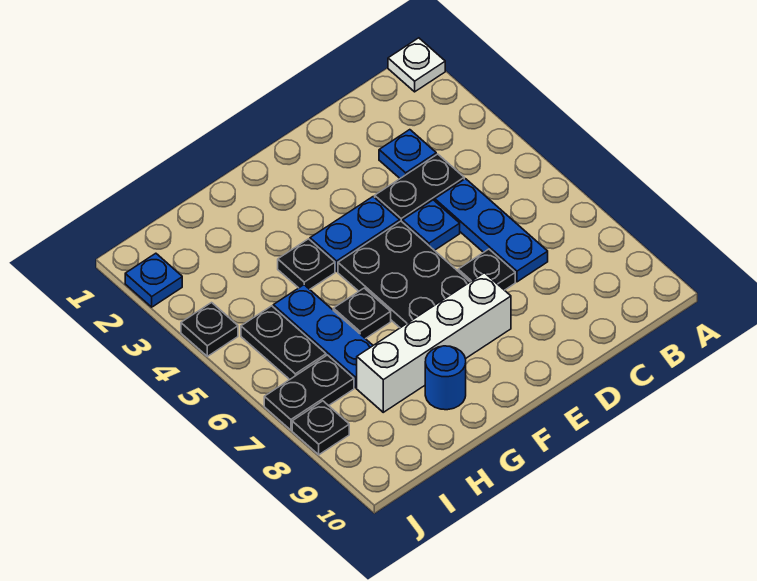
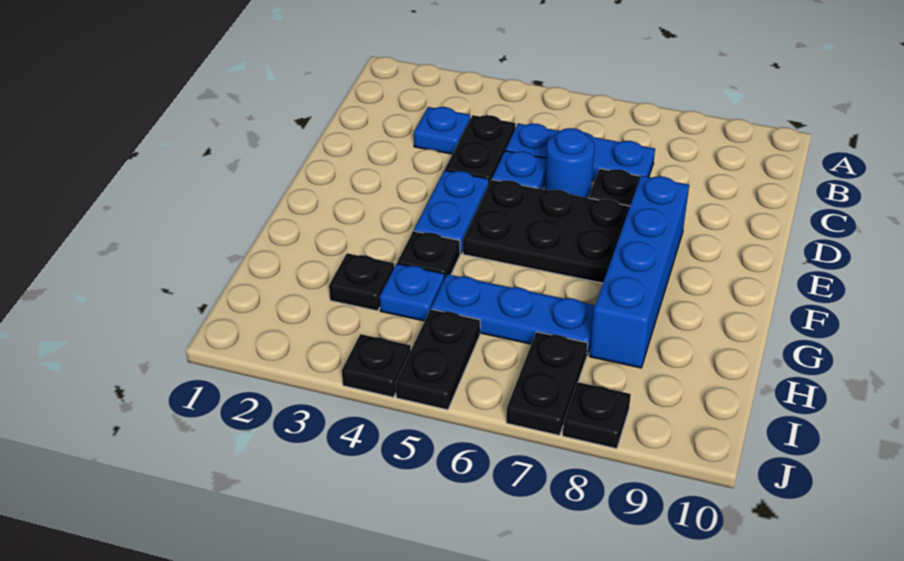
white 1x1 plate [388,38,445,92] -> none
white 1x4 brick [357,273,511,412] -> blue 1x4 brick [590,176,689,368]
black 1x1 plate [333,288,391,339] -> black 1x1 plate moved to [329,253,394,311]
blue 1x1 round brick [425,346,466,410] -> blue 1x1 round brick moved to [545,128,595,198]
black 1x2 plate [241,306,326,379] -> black 1x2 plate turned to [396,309,480,410]
blue 1x1 plate [125,253,182,307] -> blue 1x1 plate moved to [380,264,444,321]

